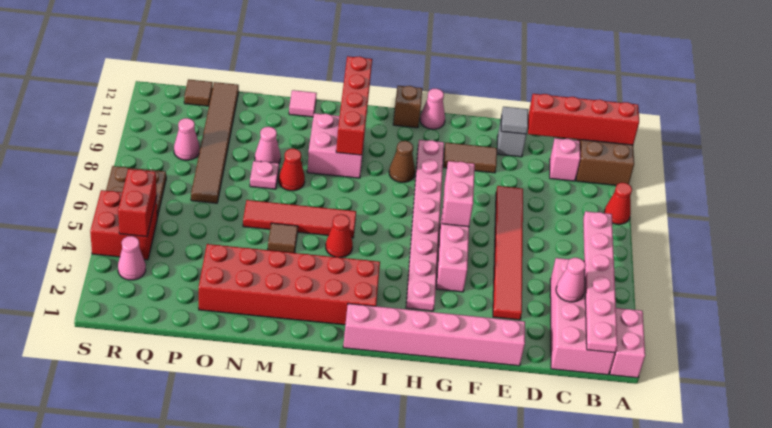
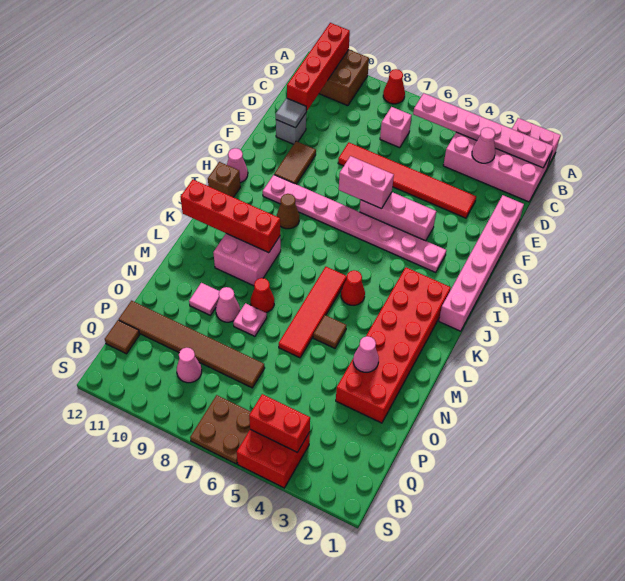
pink 1x1 brick [550,138,580,181] -> pink 1x1 brick moved to [380,107,412,148]
pink 1x1 tile [289,90,317,117] -> pink 1x1 tile moved to [189,283,219,315]
pink 1x1 cone [118,236,146,280] -> pink 1x1 cone moved to [353,336,379,372]

